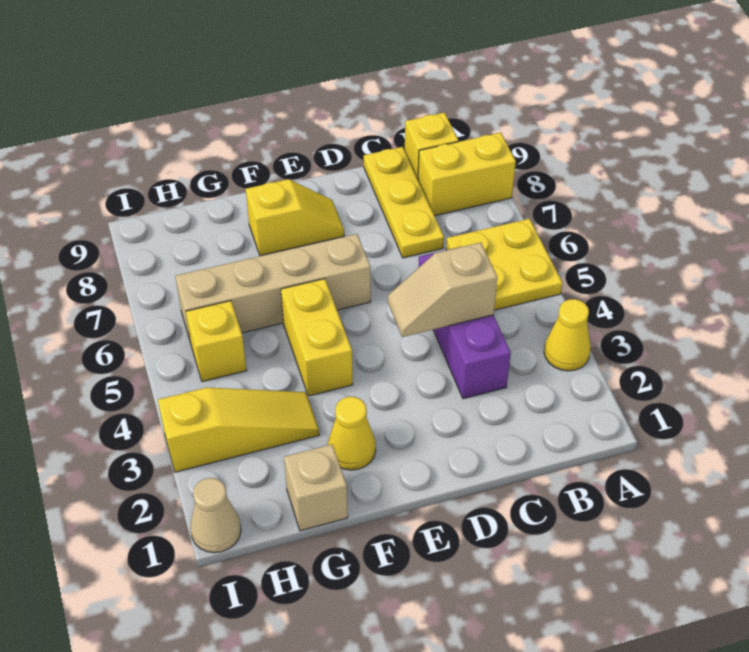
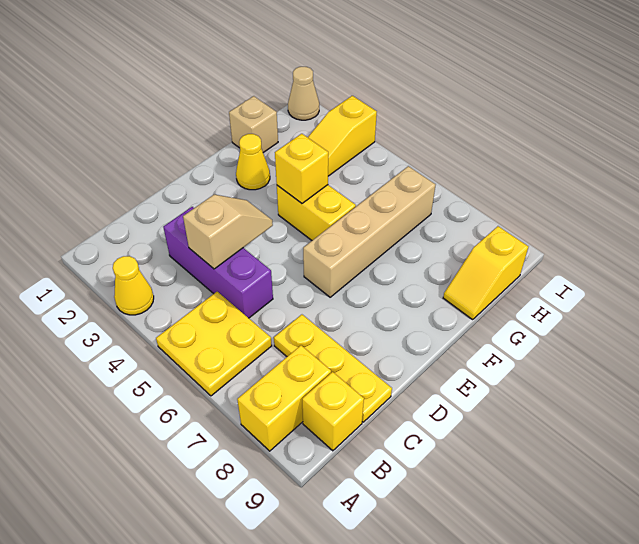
yellow 1x2 slope [246,179,344,256] -> yellow 1x2 slope moved to [443,226,529,320]
yellow 1x1 brick [186,301,247,382] -> yellow 1x1 brick moved to [275,134,328,203]

